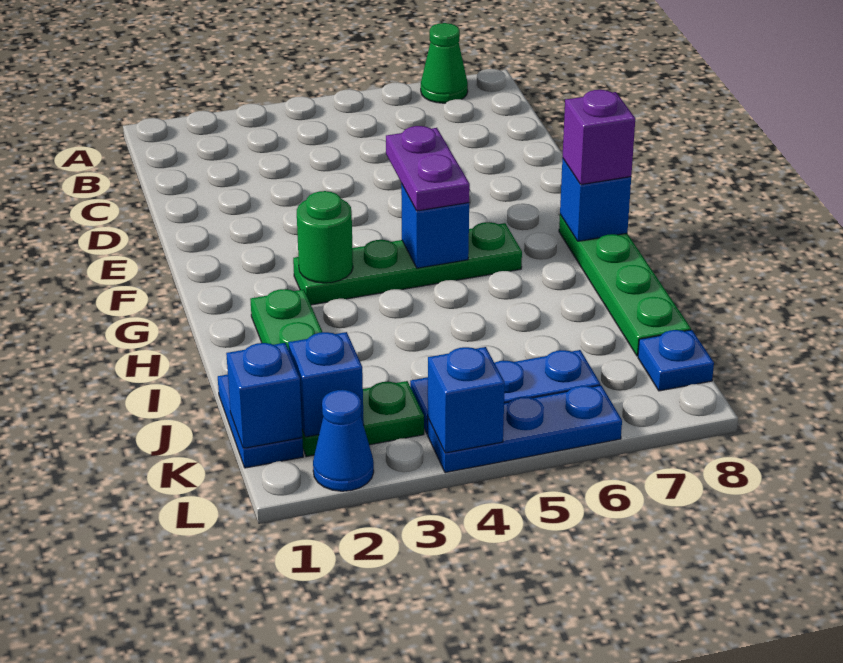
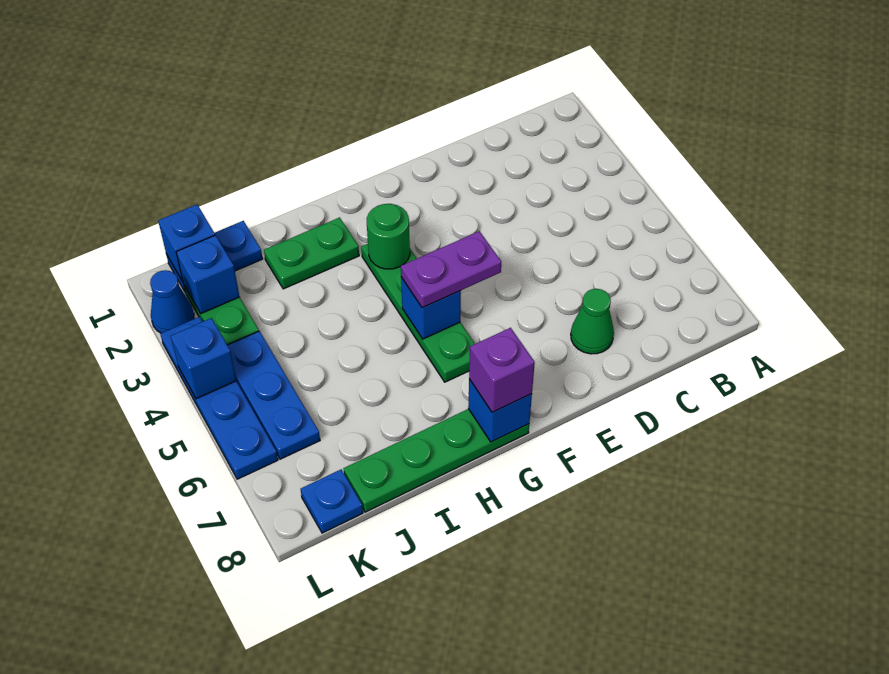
green 1x1 cone [421,23,468,103] -> green 1x1 cone moved to [571,289,614,354]
blue 1x3 plate [428,385,622,473] -> blue 1x4 plate [161,317,278,479]

